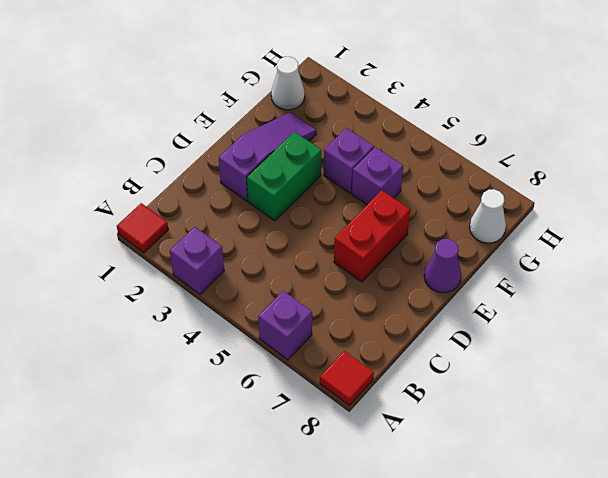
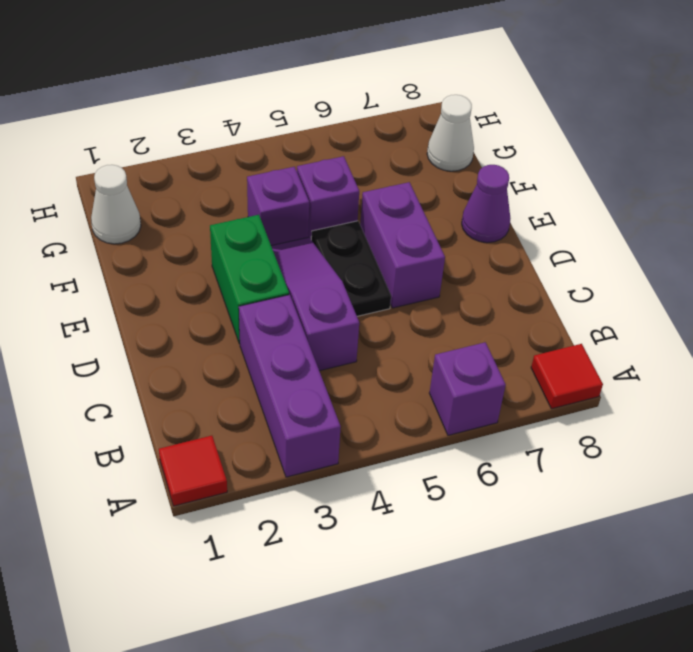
purple 1x1 brick [170,227,224,294] -> purple 1x3 brick [239,295,341,477]
purple 1x3 slope [219,113,316,201] -> purple 1x3 slope moved to [271,237,359,371]
none -> black 1x2 plate [311,221,391,316]
red 1x2 brick [334,190,410,282] -> purple 1x2 brick [360,182,445,308]

